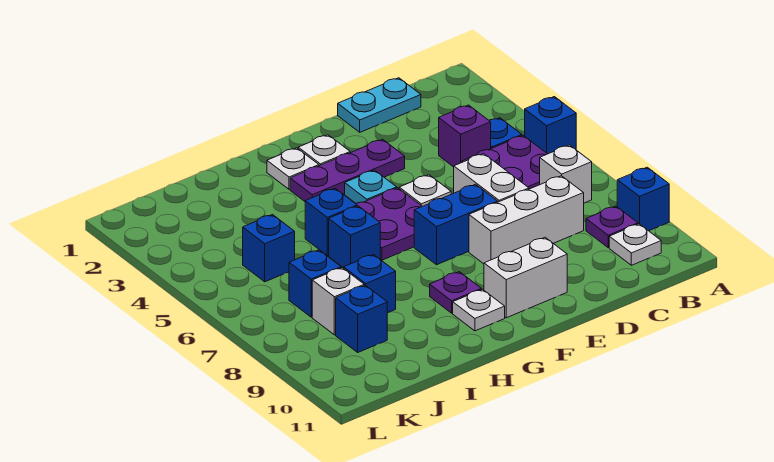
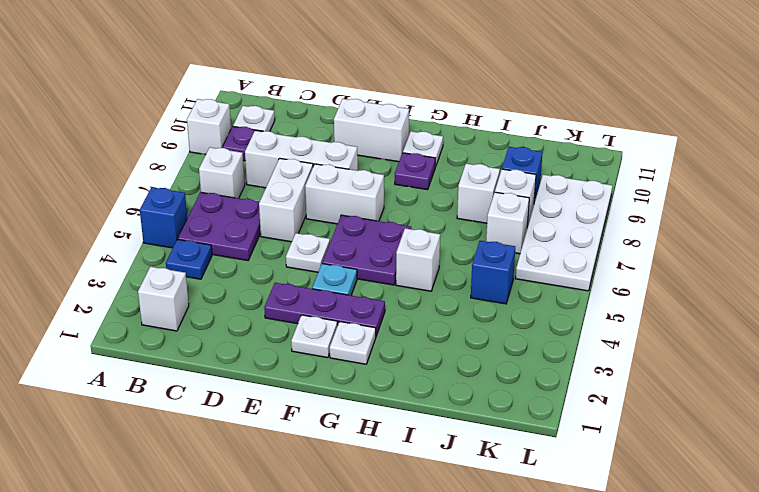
blue 1x1 brick [617,167,669,231] -> white 1x1 brick [187,99,231,155]
none -> white 1x1 brick [138,267,189,331]
cyan 1x2 plate [338,78,421,132] -> none
purple 1x1 brick [439,105,491,167] -> none
blue 1x2 brick [414,184,498,265] -> white 1x2 brick [305,164,384,224]
blue 1x1 brick [305,188,357,256] -> white 1x1 brick [396,228,440,291]
blue 1x1 brick [329,206,380,268] -> none
blue 1x1 brick [344,255,396,313] -> white 1x1 brick [457,164,500,223]
blue 1x1 brick [289,250,341,317] -> white 1x1 brick [486,192,529,254]
none -> white 2x4 plate [515,175,612,291]

